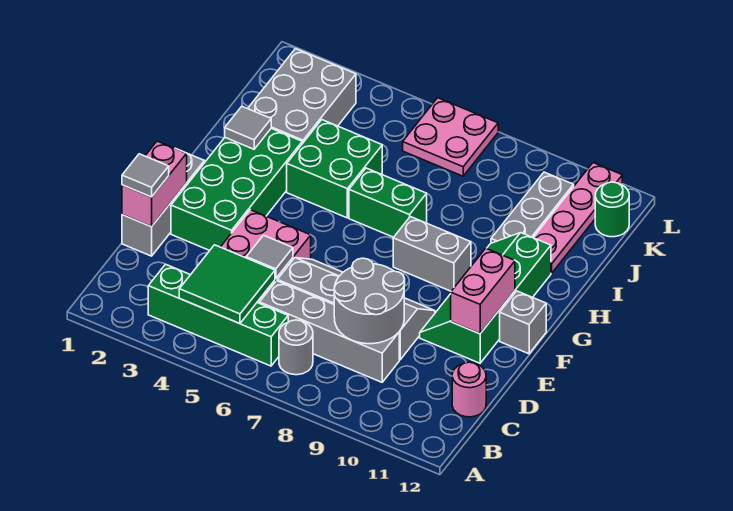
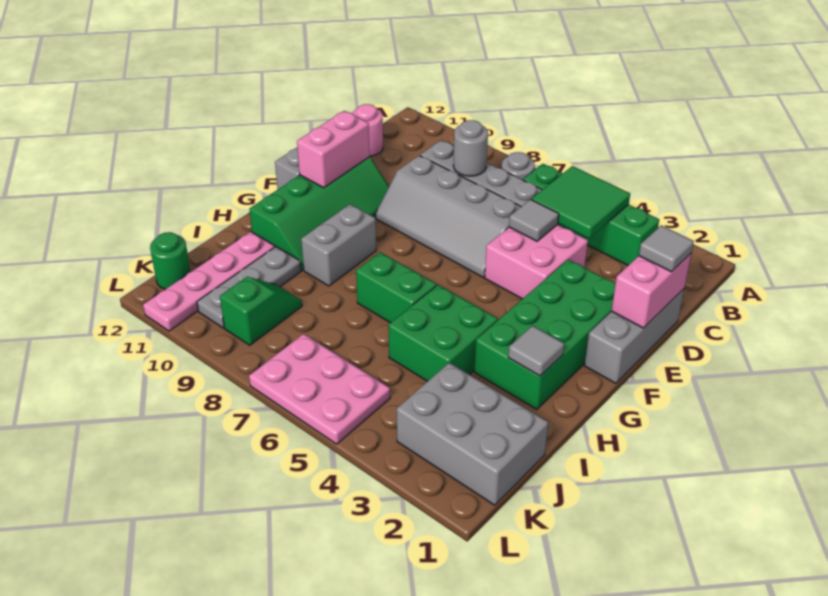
grey 2x2 round brick [334,258,405,344] -> grey 1x1 round brick [453,120,488,176]
grey 1x2 brick [393,217,471,291] -> grey 1x2 brick turned to [301,204,376,286]
grey 2x3 brick [248,49,356,144] -> grey 2x3 brick turned to [397,363,548,505]
none -> green 1x2 slope [220,277,302,345]
pink 2x2 plate [403,98,498,176] -> pink 2x3 plate [249,334,390,444]

